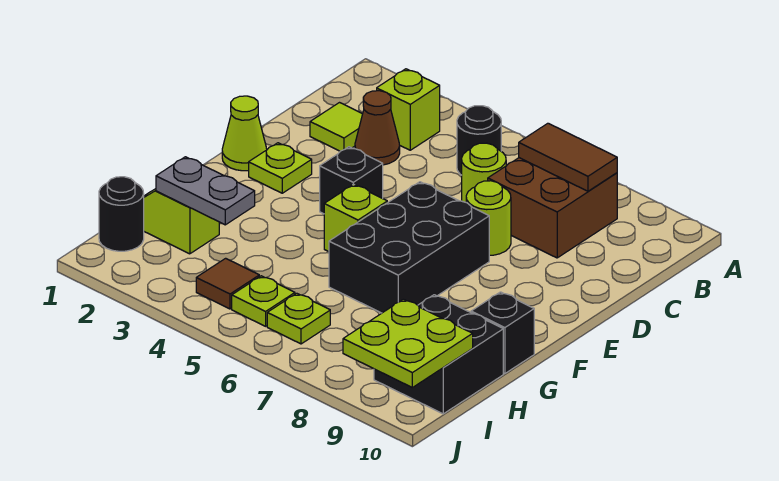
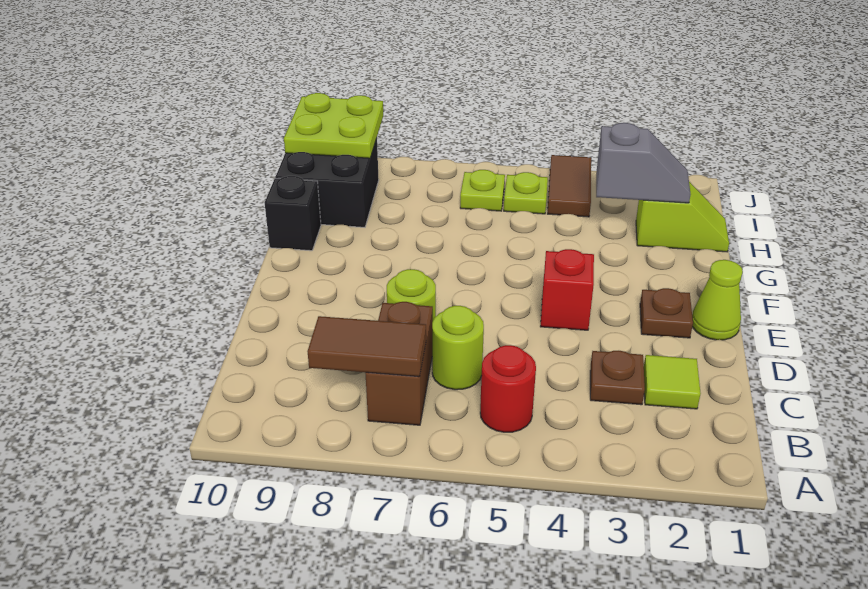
lime 1x1 brick [377,69,440,150] -> none
black 1x1 round brick [457,106,501,175] -> red 1x1 round brick [480,345,536,432]
brown 2x2 brick [488,158,617,258] -> brown 1x2 brick [365,302,433,425]
brown 1x1 cone [355,91,400,165] -> brown 1x1 plate [590,351,645,405]
lime 1x1 plate [249,143,312,193] -> brown 1x1 plate [640,288,693,338]
black 1x1 brick [320,147,383,214] -> red 1x1 brick [540,249,594,330]
black 2x3 brick [329,182,489,313] -> none
lime 1x1 brick [324,184,387,252] -> none
grey 1x2 plate [156,157,255,225] -> grey 1x2 slope [596,123,691,203]
black 1x1 round brick [99,177,144,251] -> none
brown 1x1 tile [196,258,259,309] -> brown 1x2 tile [547,155,591,217]

